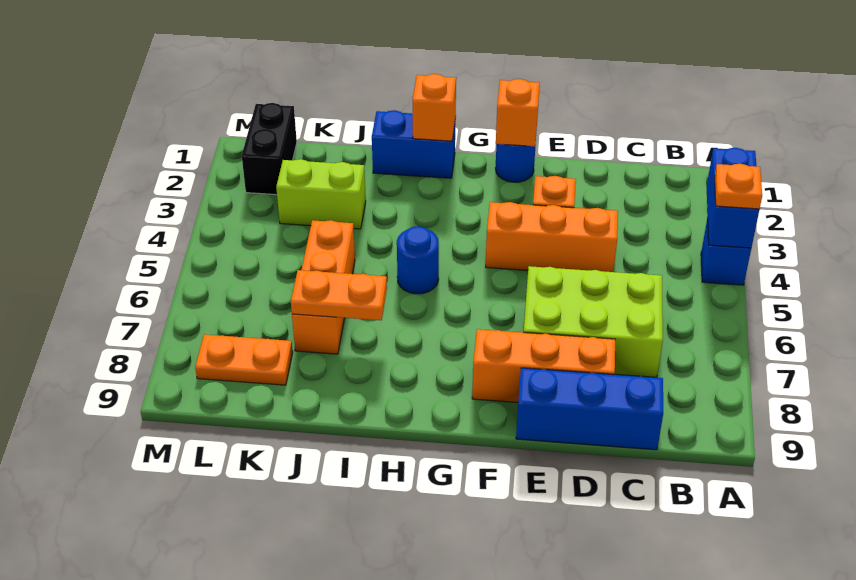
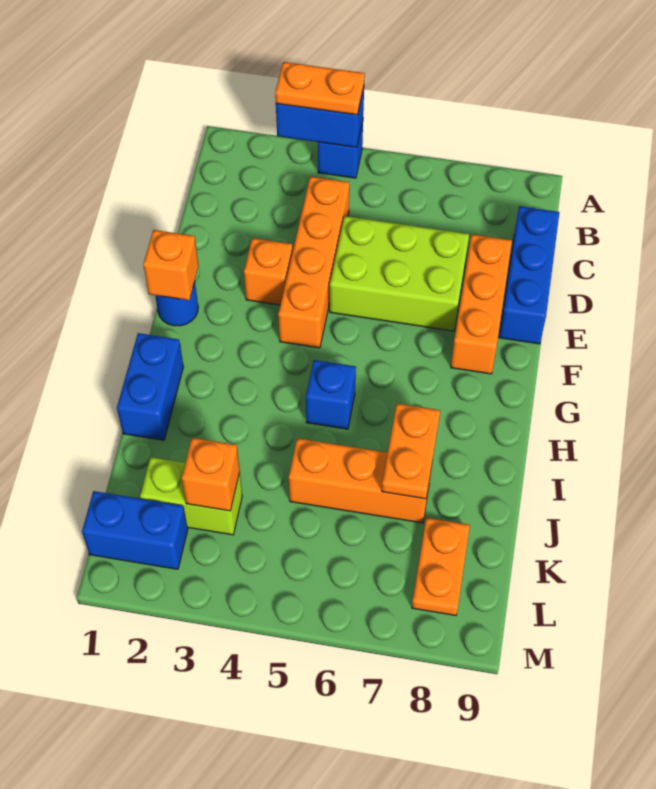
orange 1x1 plate [715,164,762,209] -> orange 1x2 plate [275,62,365,115]
lime 2x3 brick [524,266,663,377] -> lime 2x3 brick turned to [330,216,469,331]
orange 1x3 brick [486,202,618,272] -> orange 1x4 brick [278,177,349,348]
orange 1x1 brick [413,74,456,141] -> orange 1x1 brick moved to [182,438,240,511]
blue 1x1 round brick [397,226,439,294] -> blue 1x1 brick [306,360,356,429]
lime 1x2 brick [276,159,366,229] -> lime 1x2 brick turned to [140,457,242,535]
black 1x2 brick [242,103,297,195] -> blue 1x2 brick [82,491,188,569]

